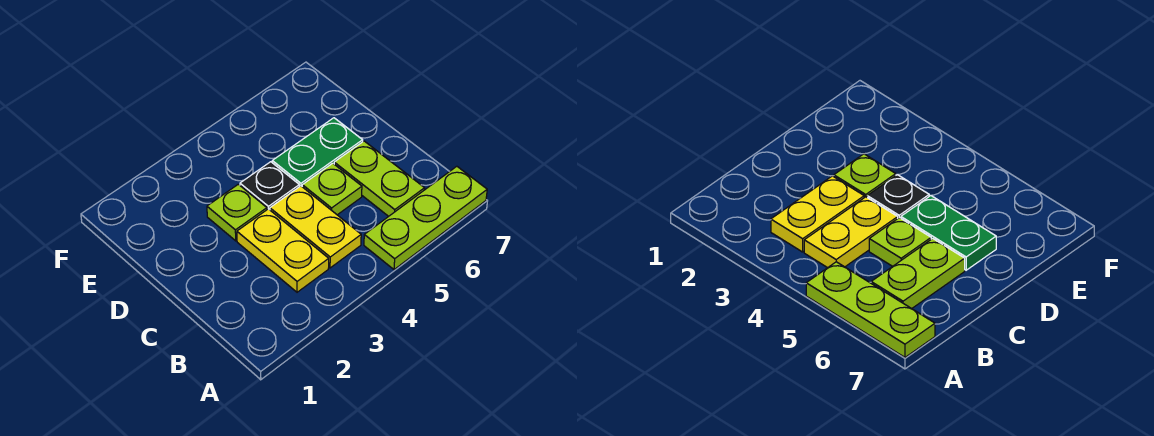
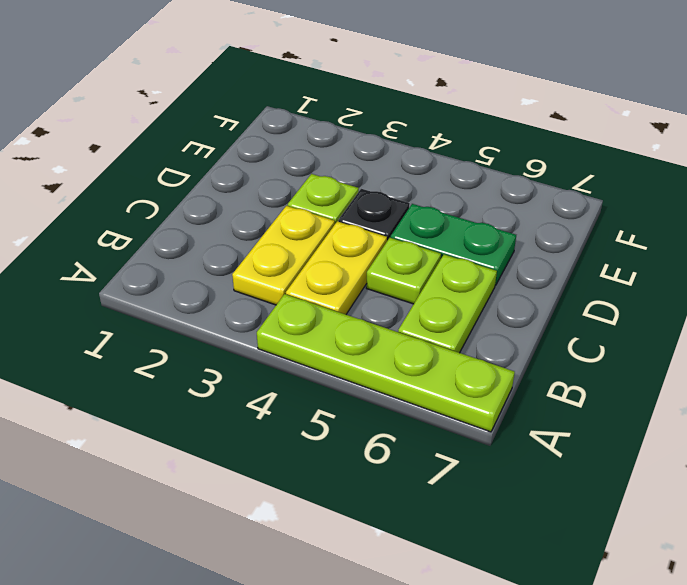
lime 1x3 plate [364,166,487,270] -> lime 1x4 plate [257,294,515,432]

